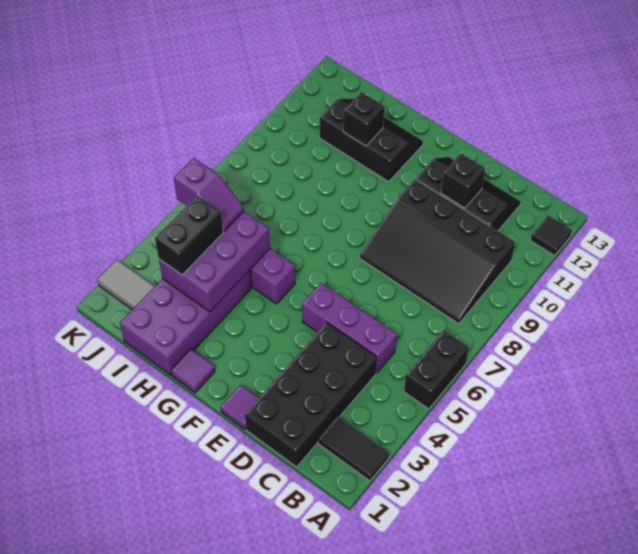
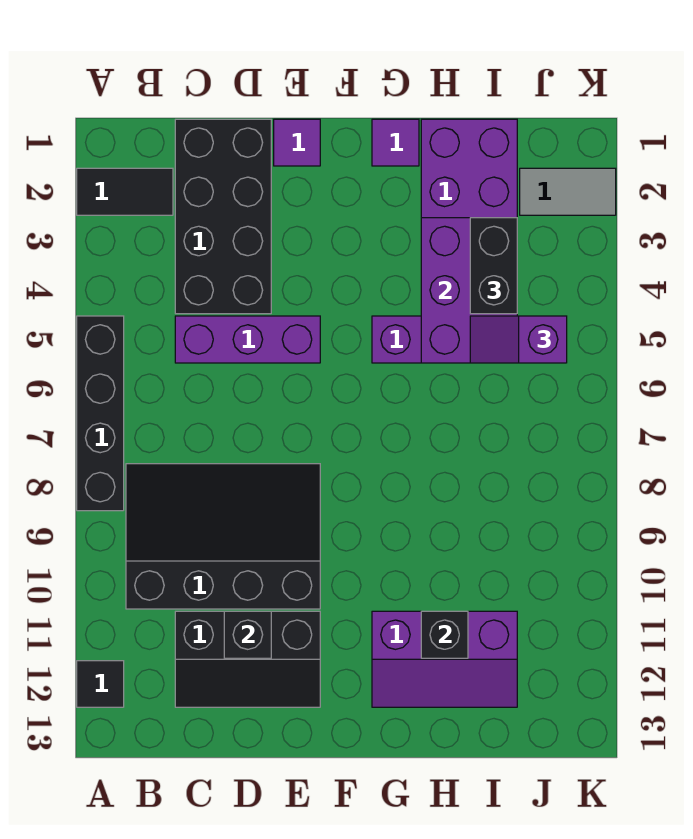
black 1x2 brick [404,330,469,409] -> black 1x4 brick [77,316,124,511]
black 2x3 slope [320,98,423,182] -> purple 2x3 slope [372,611,517,707]

